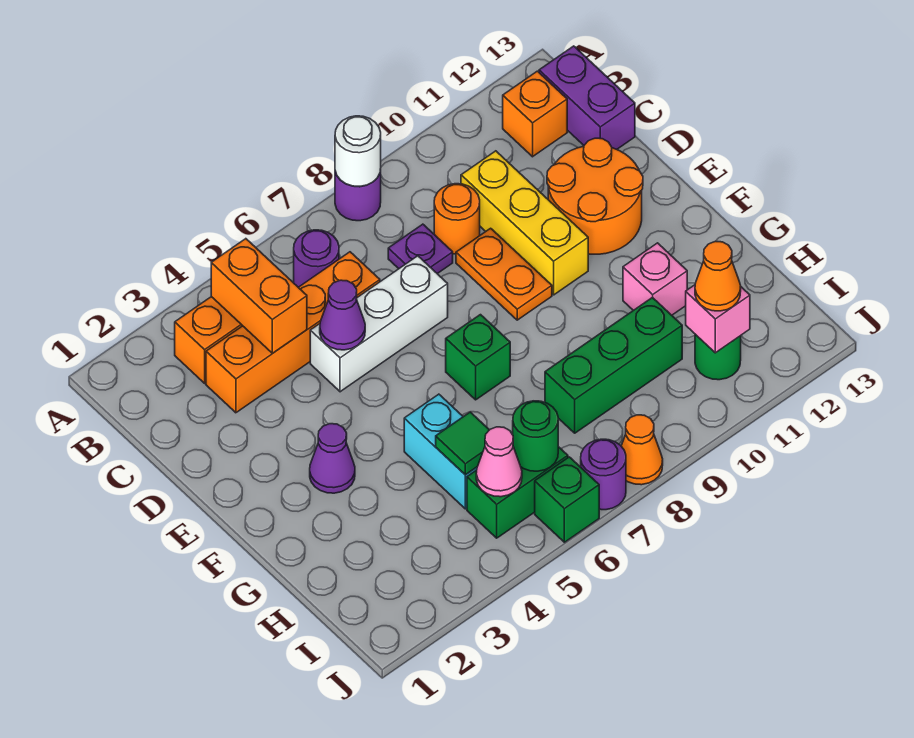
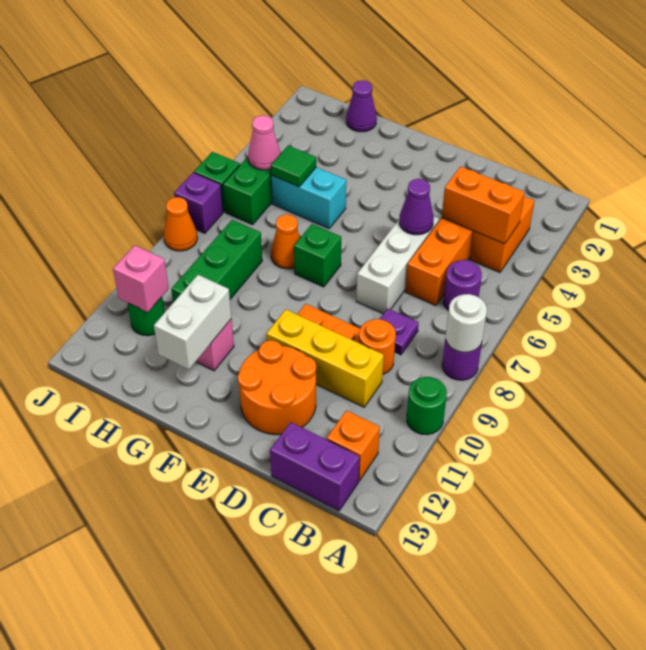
purple 1x1 cone [310,424,355,493] -> purple 1x1 cone moved to [346,80,377,132]
none -> white 1x2 brick [154,275,231,369]
green 1x1 round brick [513,401,558,471] -> green 1x1 round brick moved to [407,377,447,435]
orange 1x1 cone [695,241,741,311] -> orange 1x1 cone moved to [271,214,300,269]
purple 1x1 round brick [581,439,626,510] -> purple 1x1 brick [174,173,223,233]

